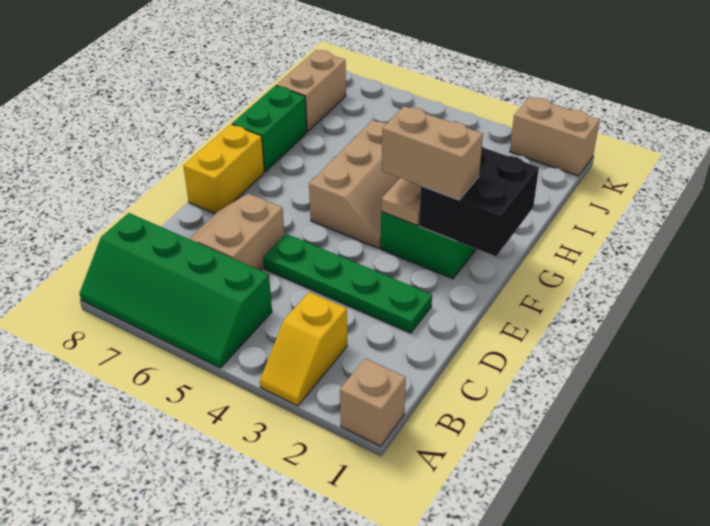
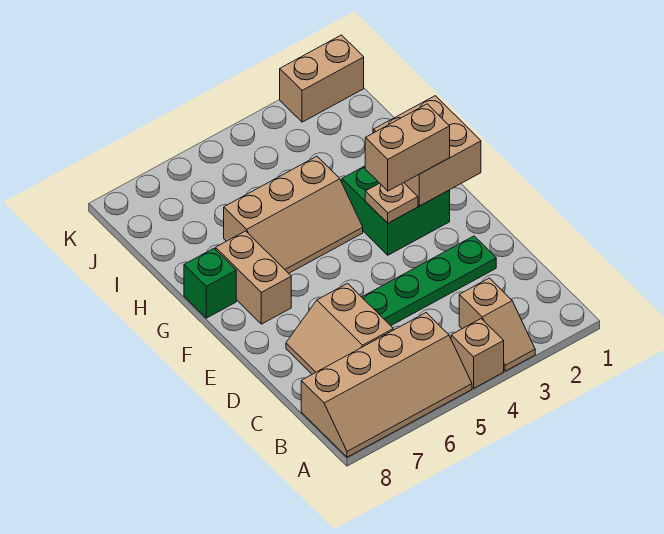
tan 1x1 brick [340,358,406,446] -> tan 1x1 brick moved to [451,319,504,388]
yellow 1x2 slope [260,292,347,406] -> tan 1x2 slope [459,278,535,371]
green 2x4 slope [79,213,272,368] -> tan 2x4 slope [301,313,472,457]
yellow 1x2 brick [184,124,264,214] -> none
black 2x2 brick [419,146,539,256] -> tan 2x2 brick [374,96,481,206]
tan 2x3 slope [309,120,400,248] -> tan 2x3 slope turned to [224,156,363,273]
green 1x2 brick [232,86,307,172] -> green 1x1 brick [184,248,236,318]
tan 1x2 brick [276,50,346,132] -> tan 1x2 brick moved to [216,231,291,324]

